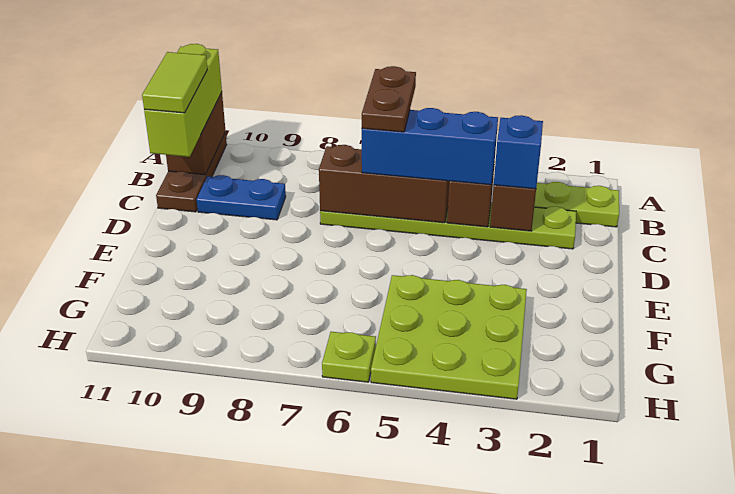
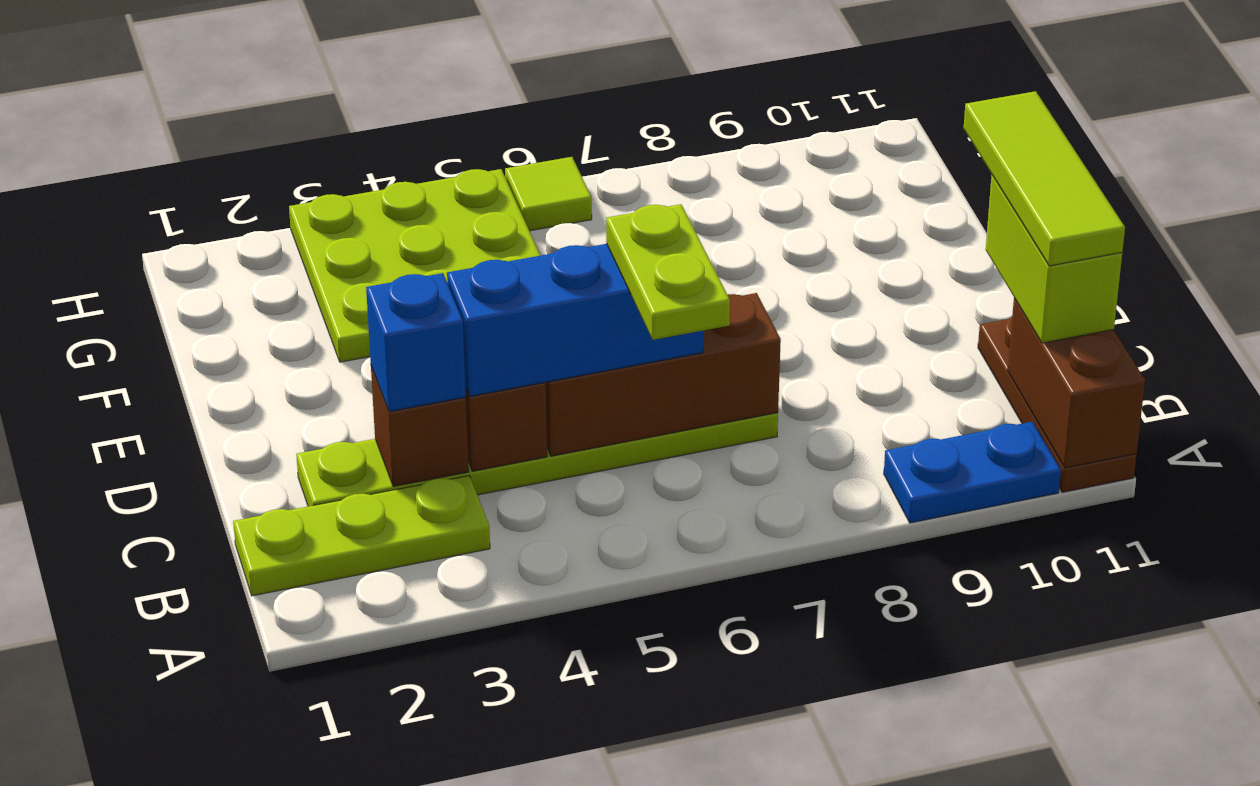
lime 1x3 brick [144,44,222,157] -> lime 1x2 brick [986,175,1122,343]
brown 1x2 plate [362,66,416,132] -> lime 1x2 plate [606,204,730,340]
lime 1x2 tile [142,52,207,113] -> lime 1x3 tile [964,91,1125,266]
blue 1x2 plate [197,175,286,220] -> blue 1x2 plate moved to [884,422,1061,523]
lime 1x1 plate [322,332,376,382] -> lime 1x1 tile [505,157,592,231]

